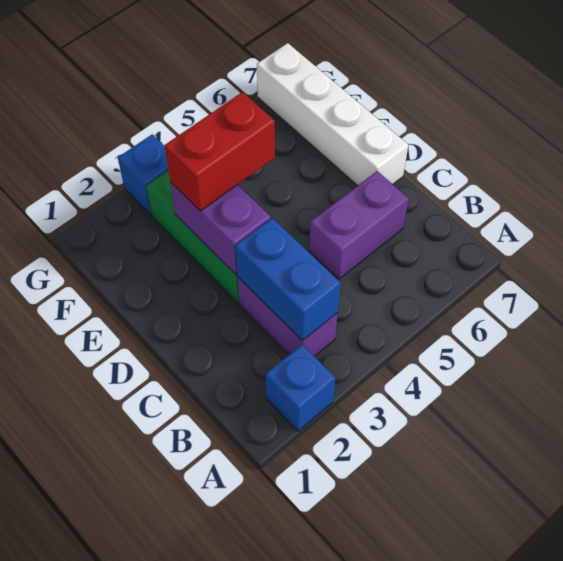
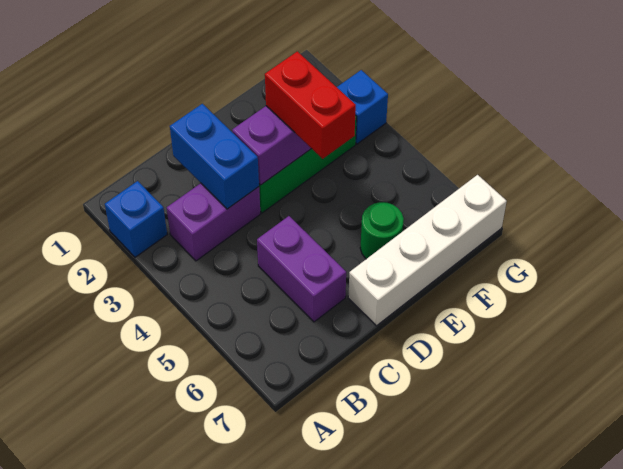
blue 1x2 brick [235,218,341,341] -> blue 1x2 brick turned to [170,104,259,209]
none -> green 1x1 round brick [360,202,404,259]

